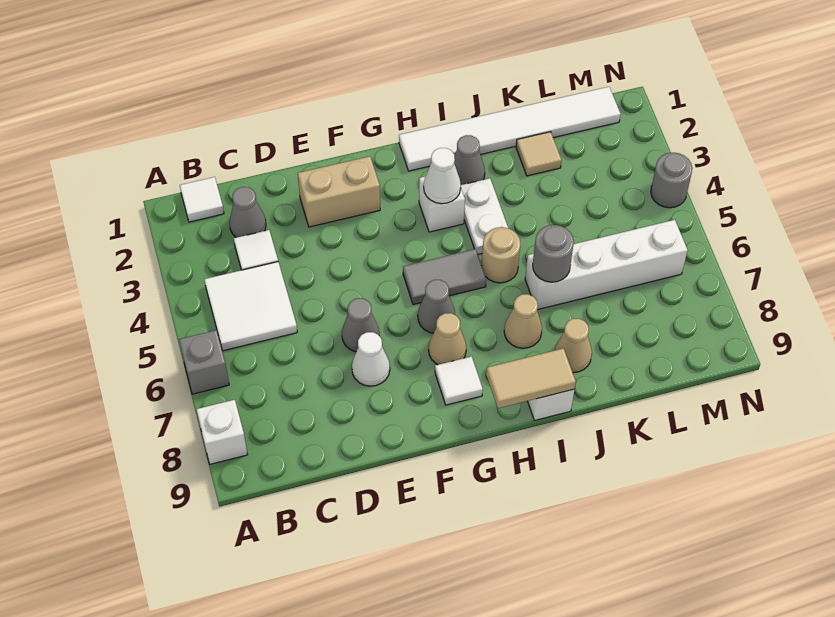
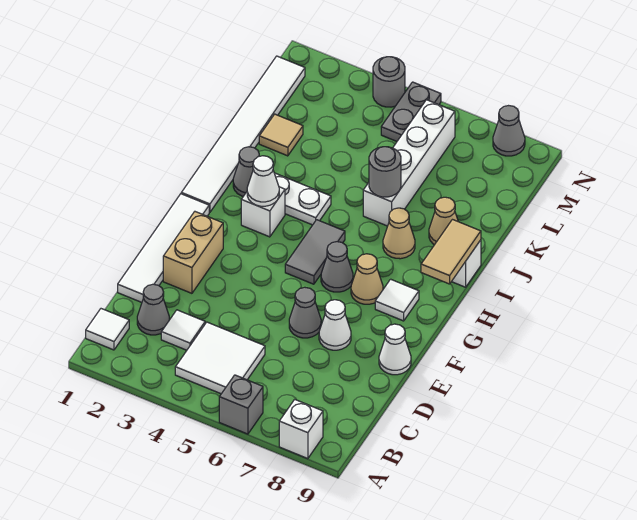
none -> white 1x4 tile [118,194,209,302]
none -> white 1x1 cone [379,324,411,375]
tan 1x1 round brick [482,227,521,283] -> none
none -> grey 1x2 plate [381,82,441,141]
none -> grey 1x1 cone [493,106,525,156]

